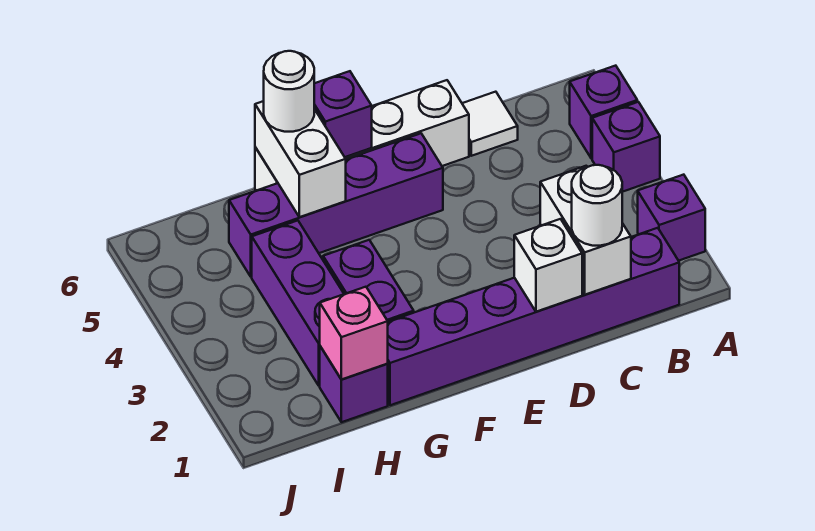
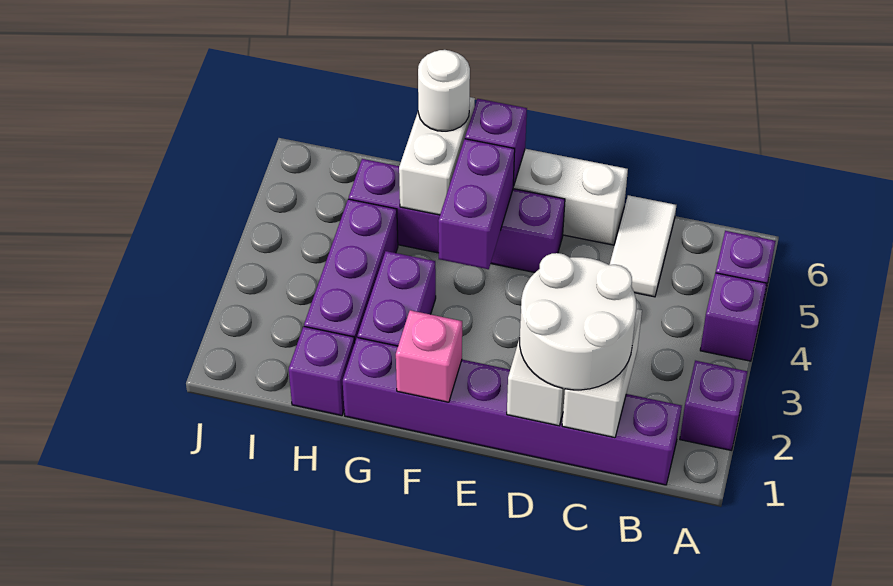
white 1x1 round brick [572,165,622,246] -> white 2x2 round brick [520,253,636,390]
white 1x1 tile [462,92,518,156] -> white 1x2 tile [610,195,676,297]
none -> purple 1x2 brick [438,139,515,269]
pink 1x1 brick [320,287,388,379] -> pink 1x1 brick moved to [396,310,462,402]

